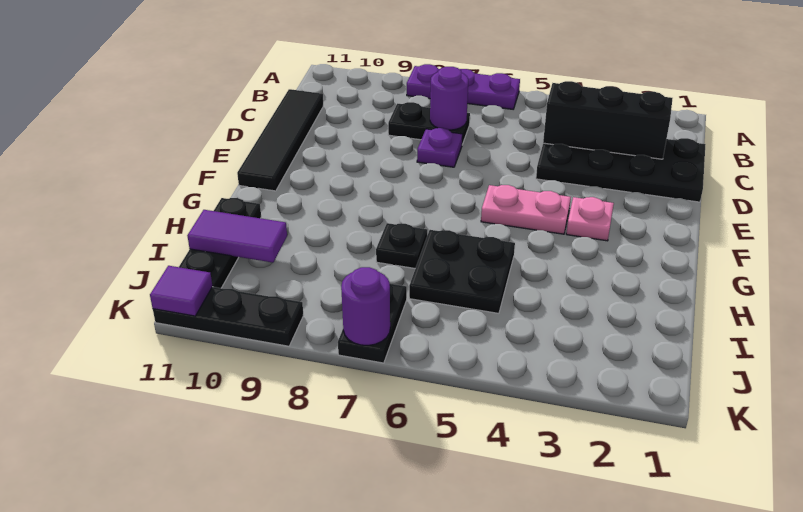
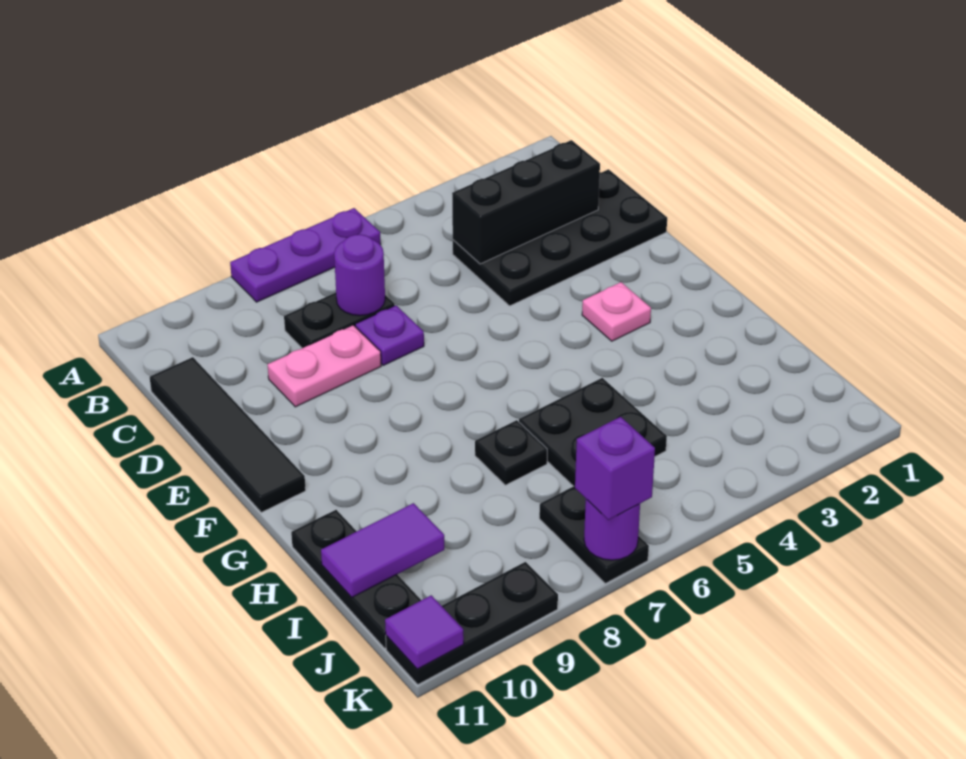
pink 1x2 plate [481,185,571,234] -> pink 1x2 plate moved to [268,325,381,407]
none -> purple 1x1 brick [575,417,655,520]

